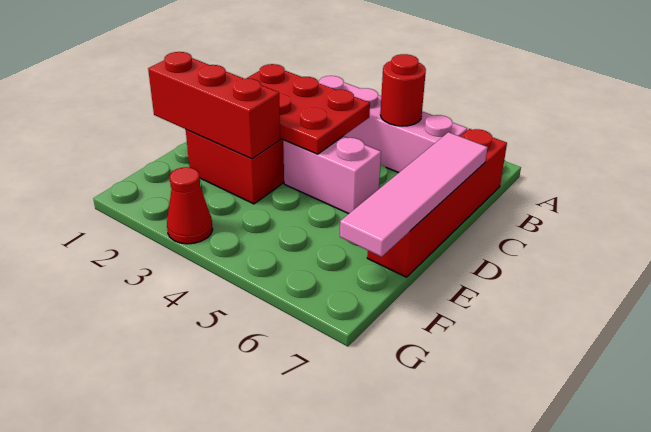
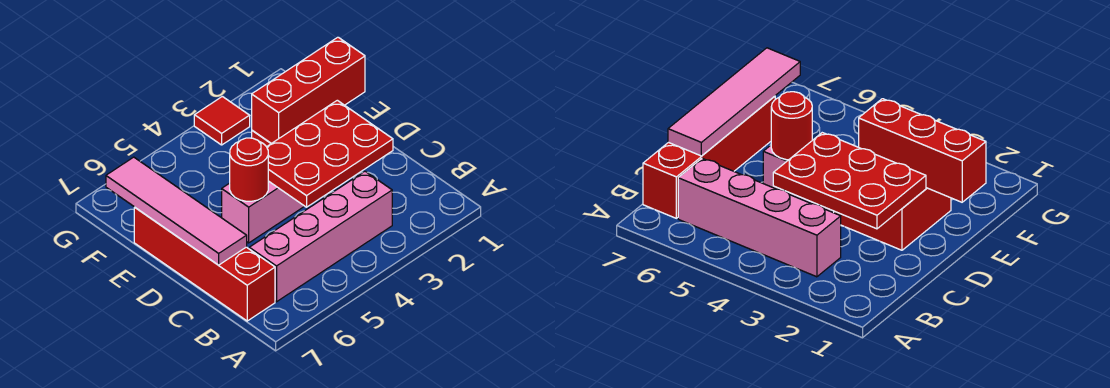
red 1x1 round brick [380,54,426,126] -> red 1x1 round brick moved to [230,138,268,201]
red 1x1 cone [167,167,213,244] -> red 1x1 tile [194,96,250,145]

